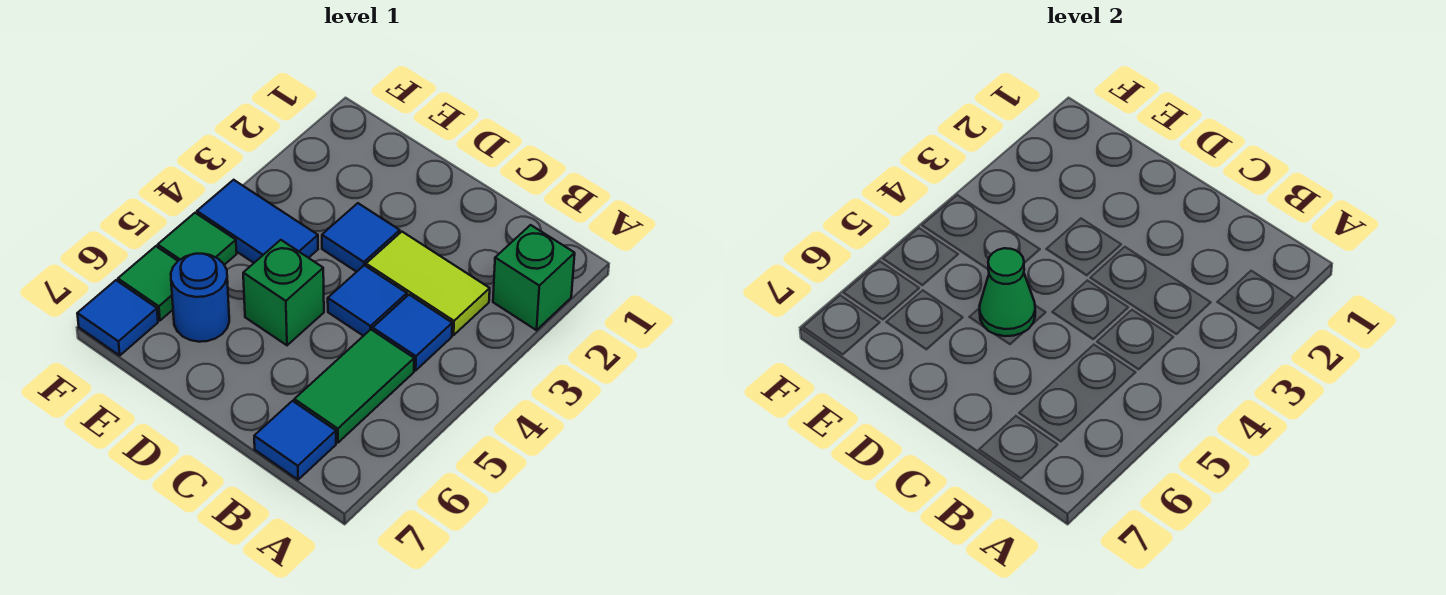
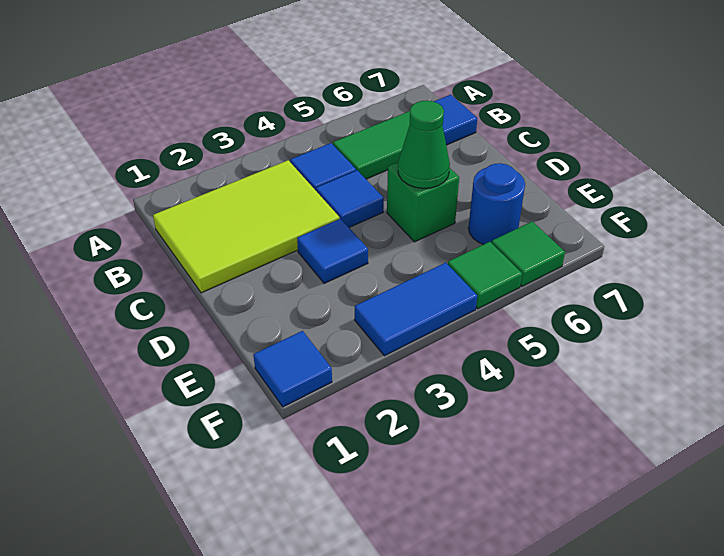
green 1x1 brick [493,225,575,330] -> none
lime 1x2 tile [366,232,490,335] -> lime 2x3 tile [153,160,340,293]
blue 1x2 tile [197,180,318,263] -> blue 1x2 tile turned to [355,263,477,356]
blue 1x1 tile [77,280,158,355] -> blue 1x1 tile moved to [253,331,332,407]

